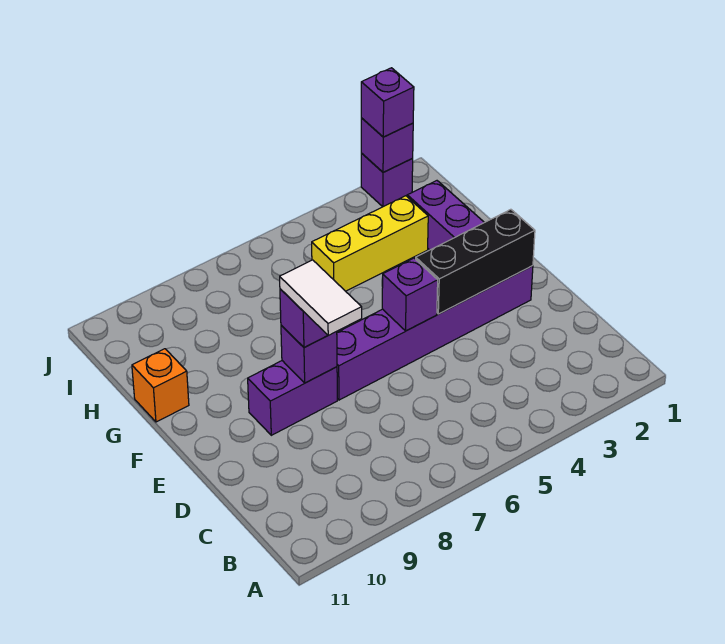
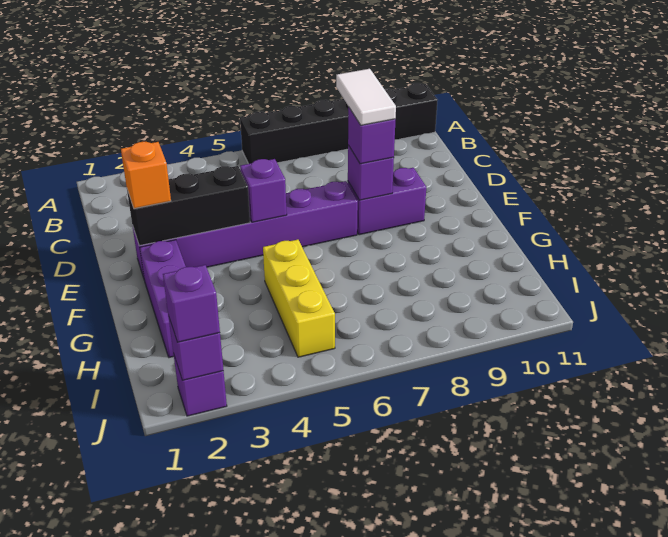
none -> black 1x6 brick [240,83,438,164]
orange 1x1 brick [132,349,189,422] -> orange 1x1 brick moved to [121,142,171,209]
yellow 1x3 brick [312,196,428,291] -> yellow 1x3 brick turned to [263,240,335,357]

